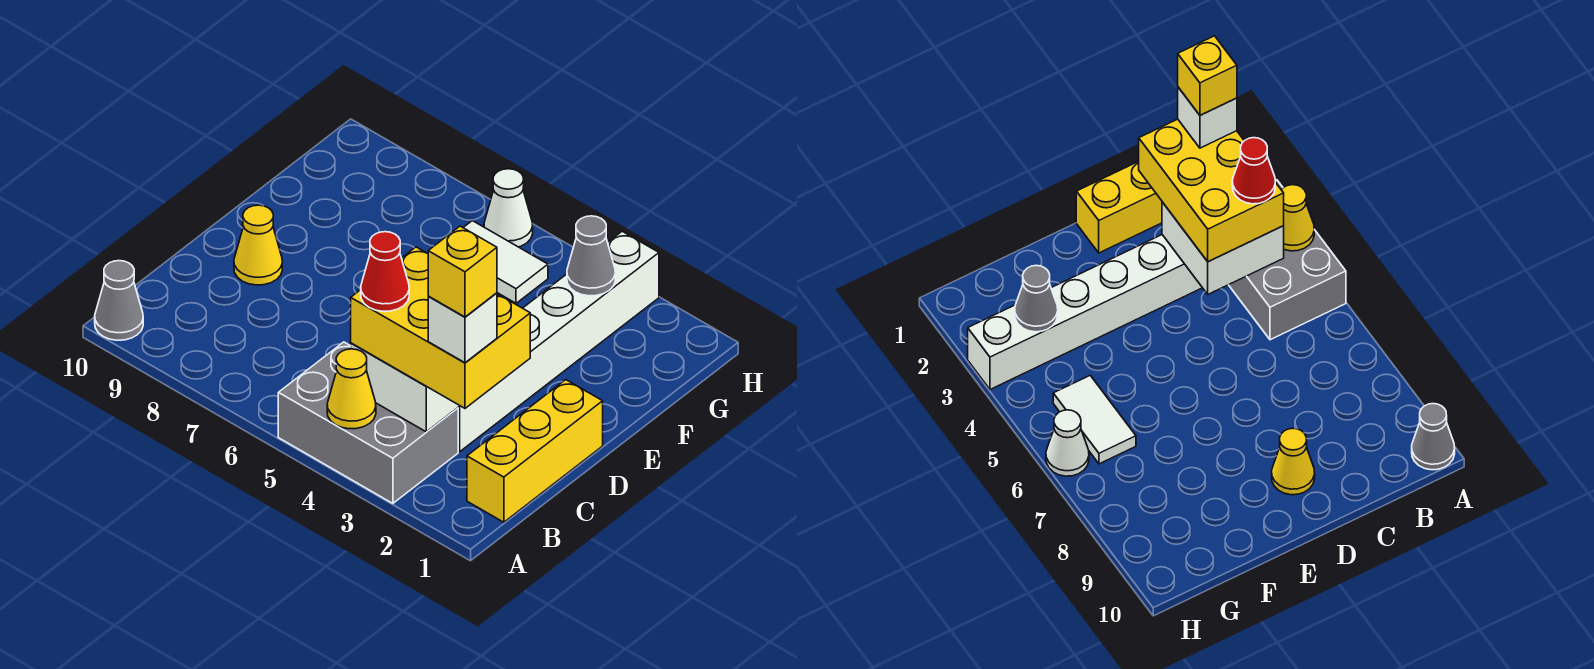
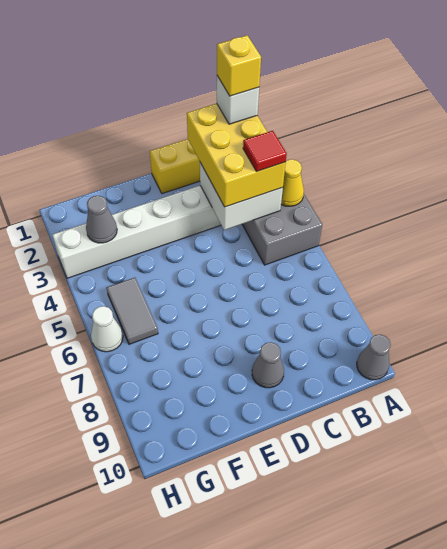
red 1x1 cone [361,232,409,311] -> red 1x1 tile [243,131,287,171]
yellow 1x1 cone [234,205,282,285] -> grey 1x1 cone [252,342,284,388]
white 1x2 tile [463,221,548,303] -> grey 1x2 tile [107,278,158,344]

